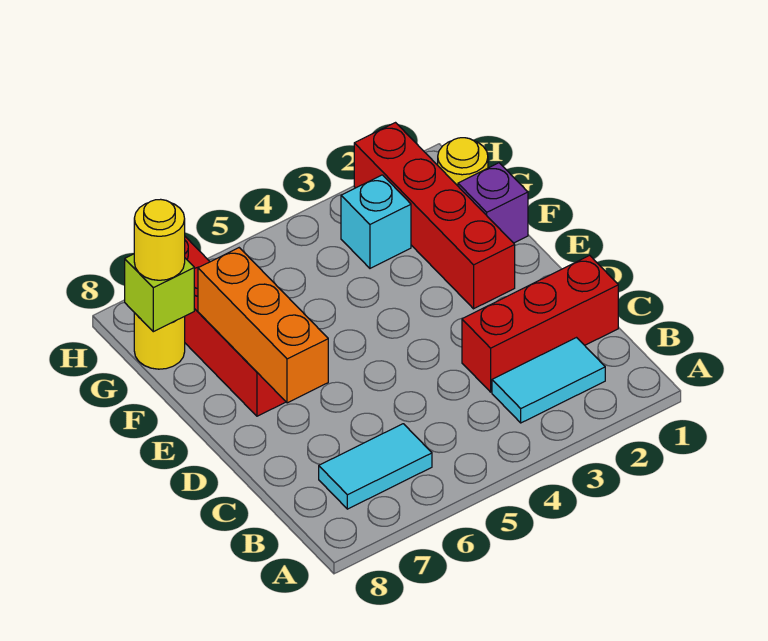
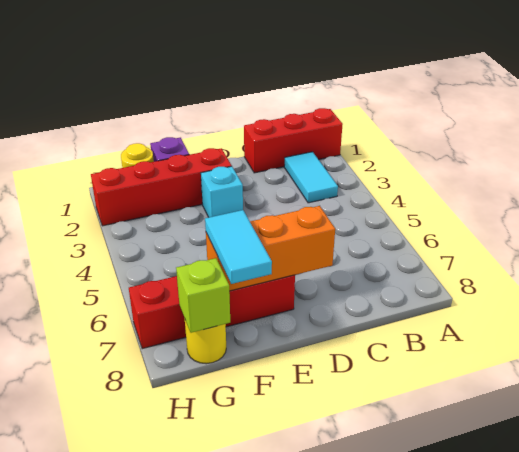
cyan 1x2 tile [319,424,432,509] -> cyan 1x2 tile moved to [205,210,272,284]
red 1x3 brick [462,255,618,392] -> red 1x3 brick turned to [244,108,343,173]
cyan 1x1 brick [341,175,411,268] -> cyan 1x1 brick moved to [201,166,243,217]
yellow 1x1 round brick [134,199,185,280] -> none

